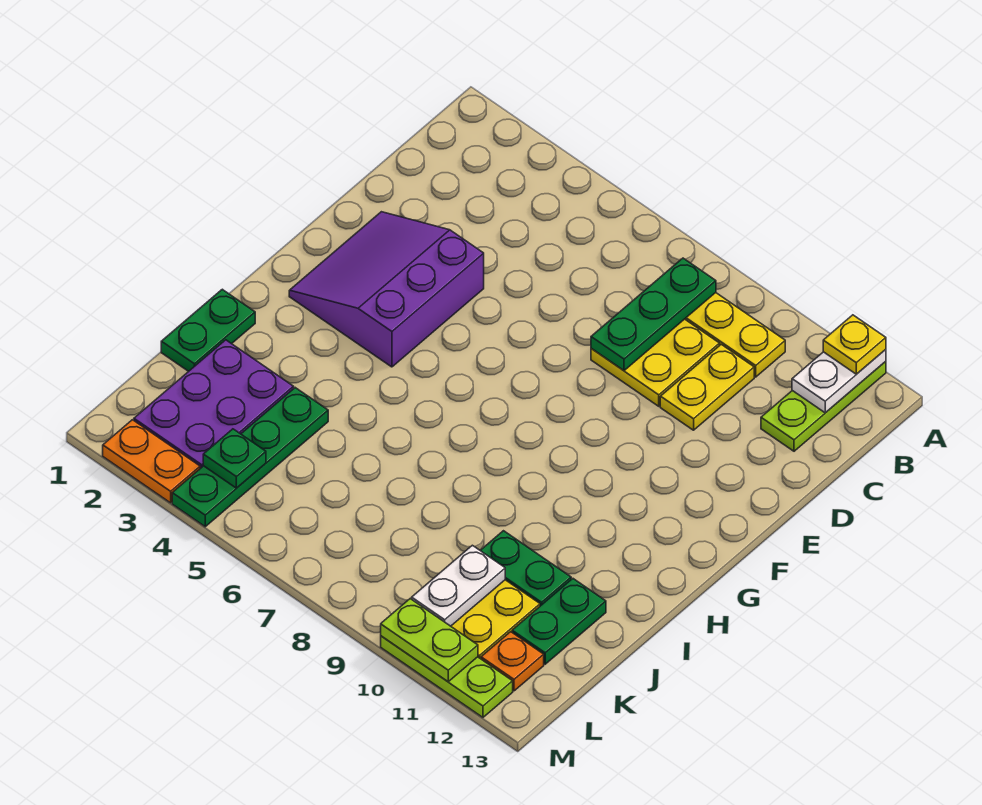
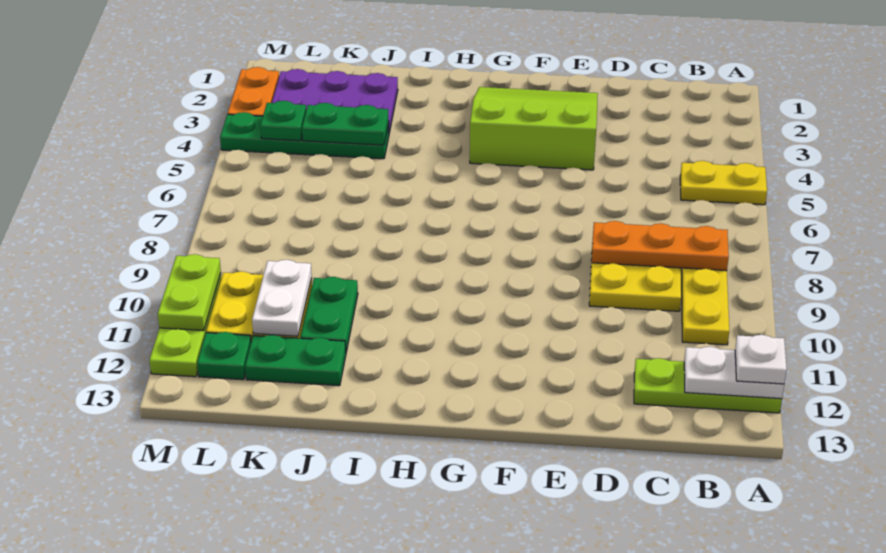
yellow 1x1 plate [823,315,886,374] -> white 1x1 plate [735,335,787,384]
green 1x3 plate [591,258,716,371] -> orange 1x3 plate [592,221,729,271]
yellow 1x2 plate [660,344,754,430] -> yellow 1x2 plate moved to [680,161,767,205]
purple 3x3 slope [289,212,484,367] -> lime 3x3 slope [470,87,598,170]
green 1x2 plate [161,289,255,371] -> green 1x2 plate moved to [302,103,389,145]
white 1x2 plate [412,545,505,626] -> white 1x2 plate turned to [252,260,312,336]
orange 1x1 plate [481,632,544,691] -> green 1x1 plate [197,332,251,380]

